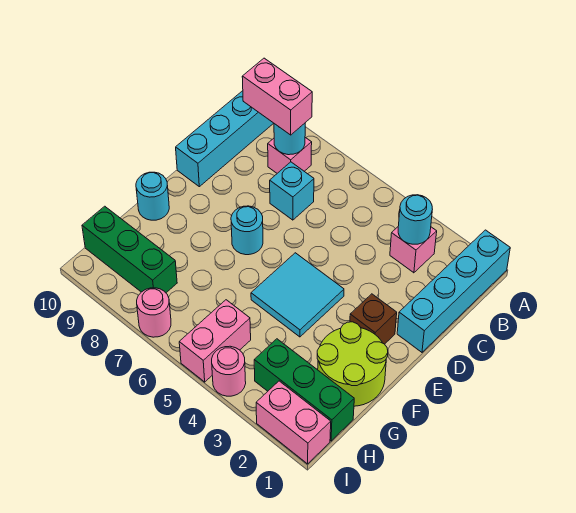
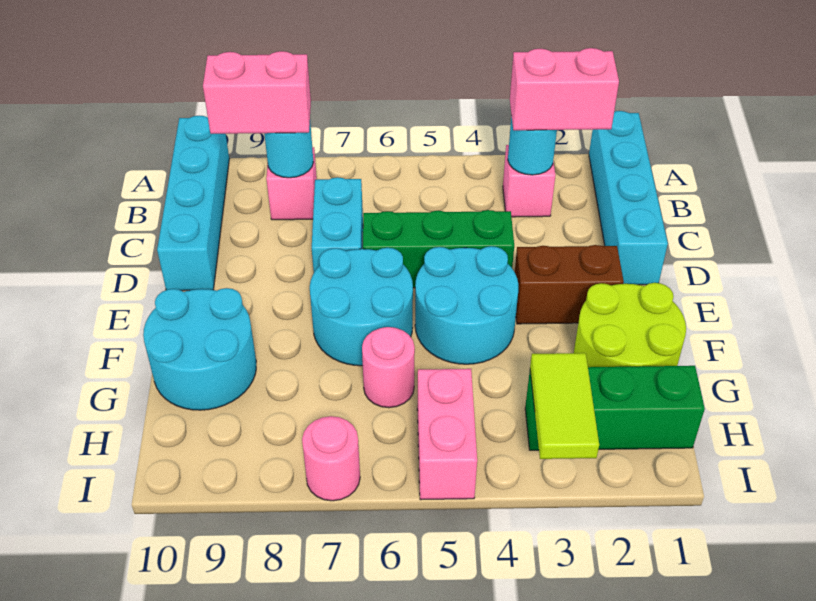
cyan 1x1 brick [270,162,314,220] -> cyan 1x2 brick [312,177,363,272]
brown 1x1 brick [350,294,397,344] -> brown 1x2 brick [515,245,624,324]
cyan 2x2 tile [251,253,344,337] -> cyan 2x2 round brick [415,246,518,364]
cyan 1x1 round brick [231,206,263,255] -> cyan 2x2 round brick [310,248,413,366]
cyan 1x1 round brick [136,172,169,220] -> cyan 2x2 round brick [143,288,256,410]
none -> lime 1x2 tile [530,353,599,459]
green 1x3 brick [82,206,177,293] -> green 1x3 brick moved to [363,210,514,288]
pink 1x2 brick [256,381,331,464] -> pink 1x2 brick moved to [510,48,619,130]
pink 1x1 round brick [212,346,246,396] -> pink 1x1 round brick moved to [362,327,415,408]

